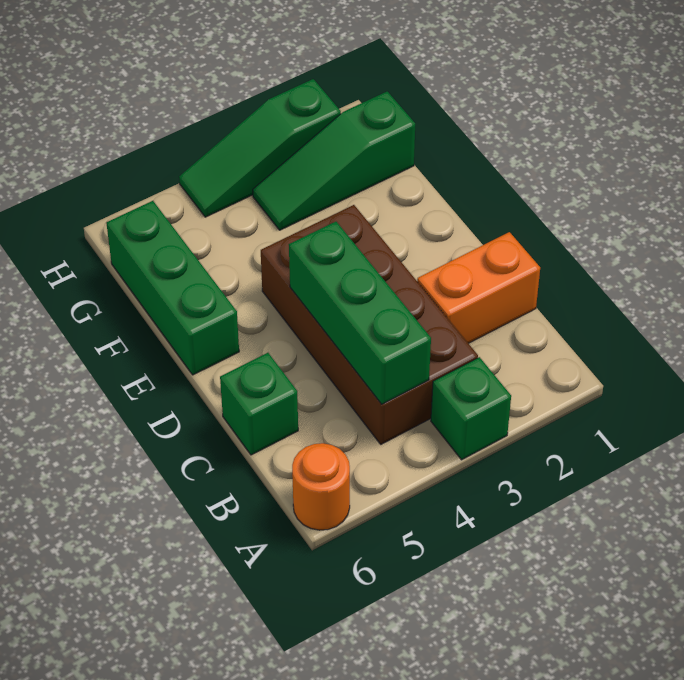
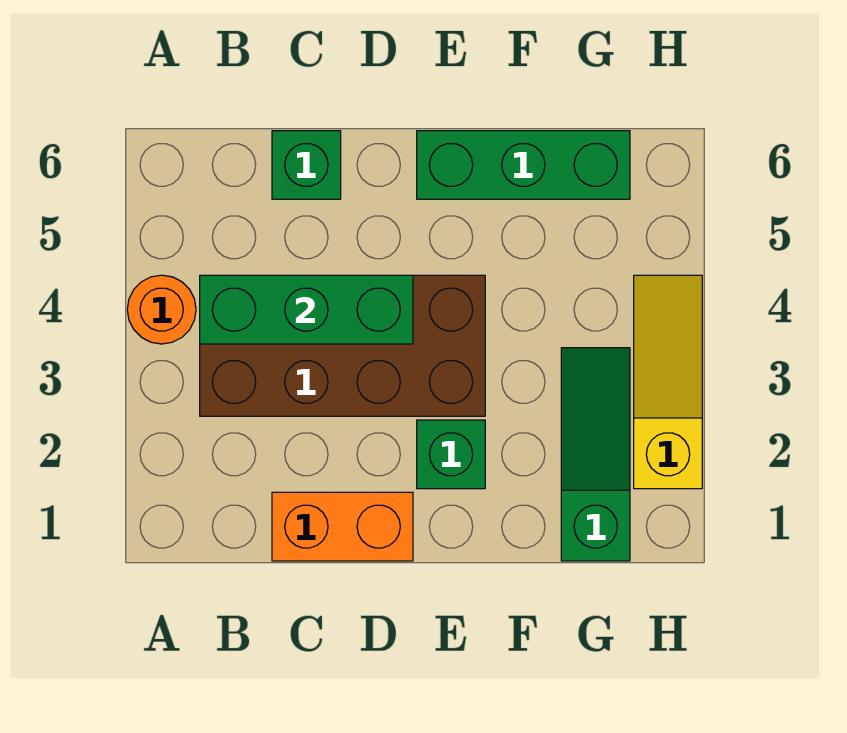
green 1x1 brick [431,357,511,460] -> green 1x1 brick moved to [417,420,485,489]
orange 1x1 round brick [292,443,350,530] -> orange 1x1 round brick moved to [127,275,196,344]
orange 1x2 brick [417,232,540,343] -> orange 1x2 brick turned to [272,492,413,561]
green 1x3 slope [179,79,341,217] -> yellow 1x3 slope [634,275,702,489]

